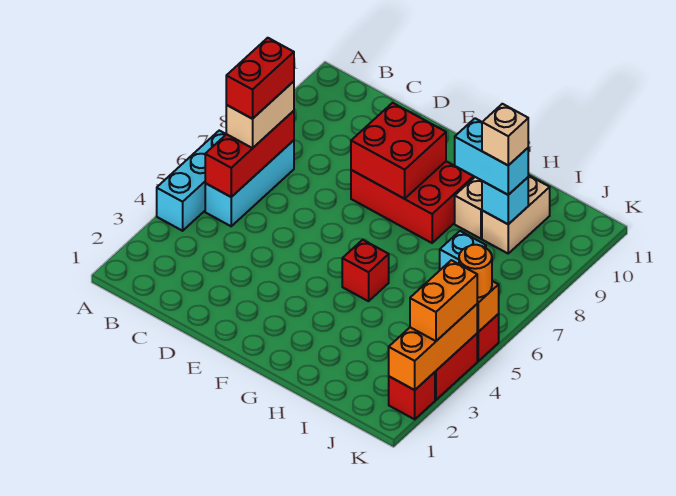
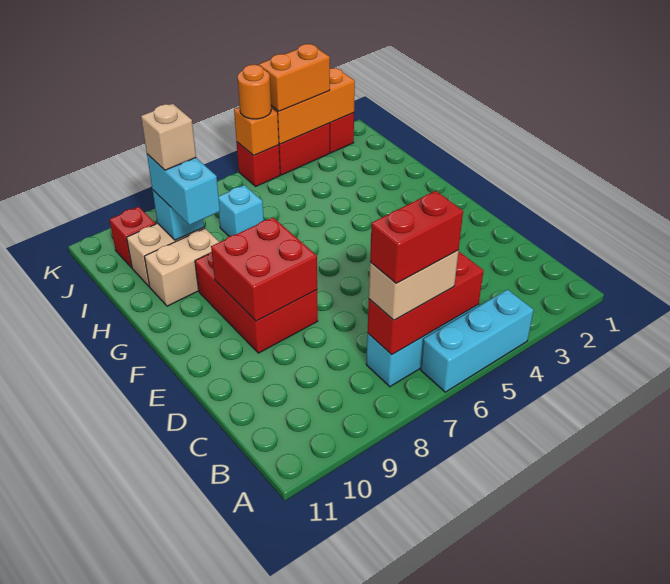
red 1x1 brick [342,240,389,301] -> red 1x1 brick moved to [109,207,155,268]

